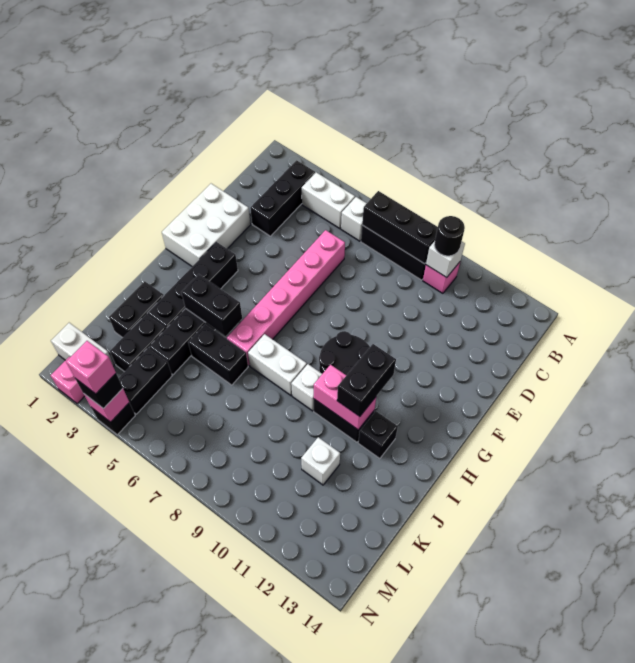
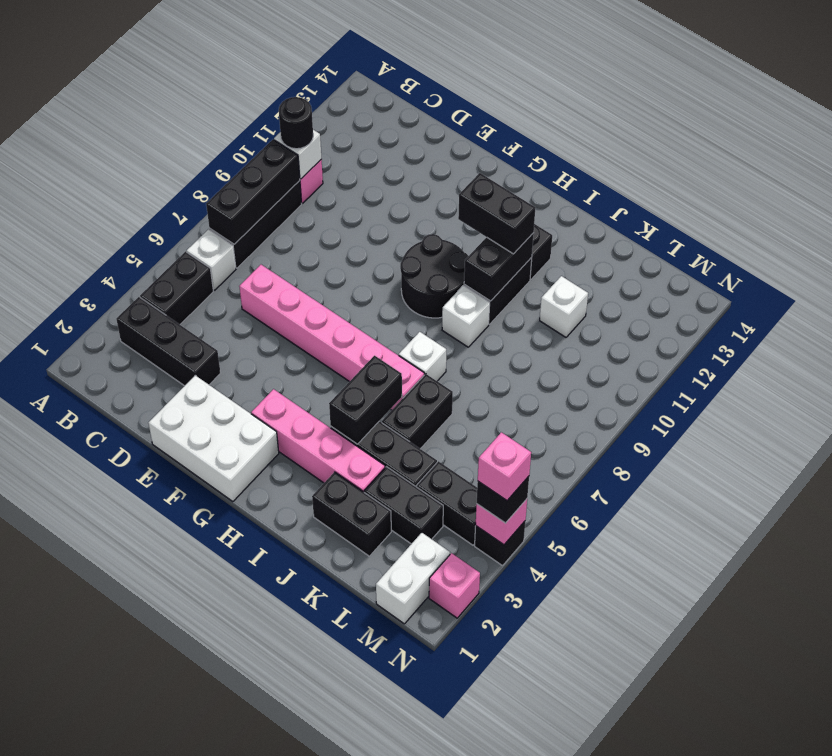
white 1x2 brick [302,172,355,229] -> black 1x2 brick [140,252,213,324]
black 1x4 brick [147,242,238,328] -> pink 1x4 brick [251,389,385,492]
white 1x2 brick [248,334,307,395] -> white 1x1 brick [399,332,446,381]
pink 1x2 brick [314,365,376,430] -> black 1x2 brick [464,233,534,301]

